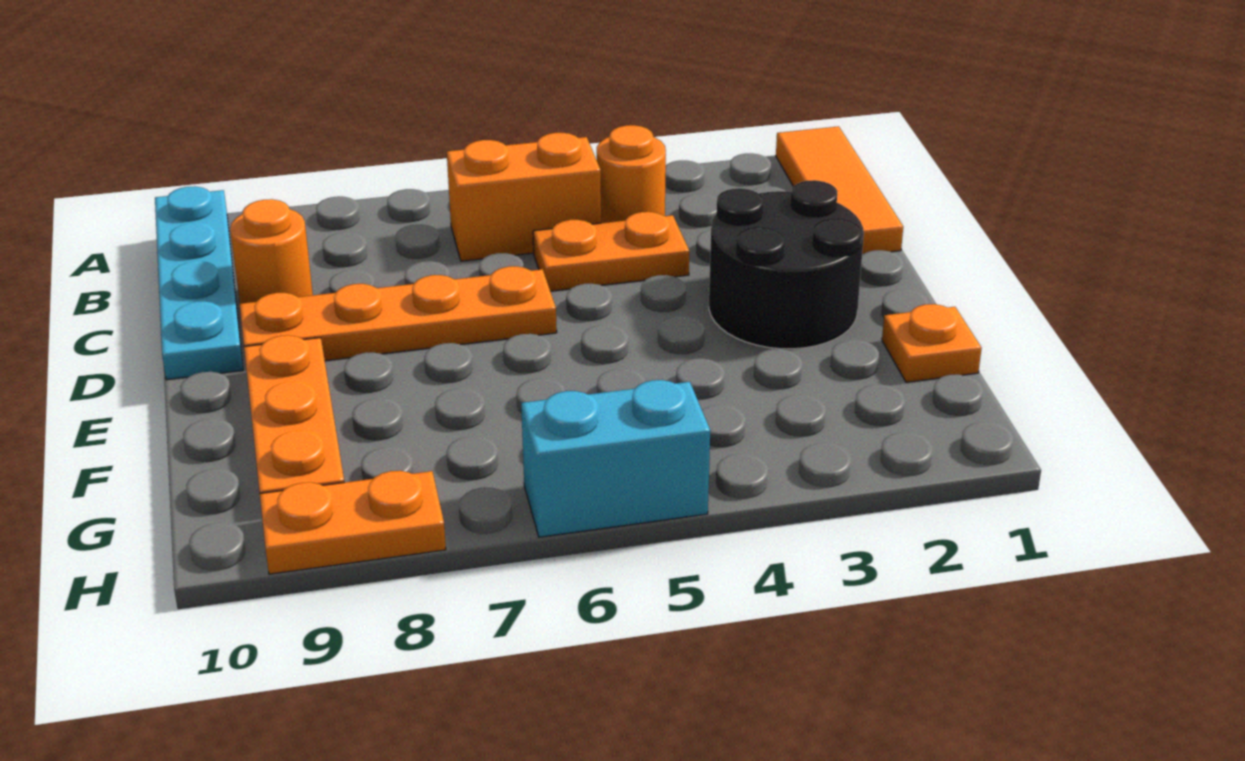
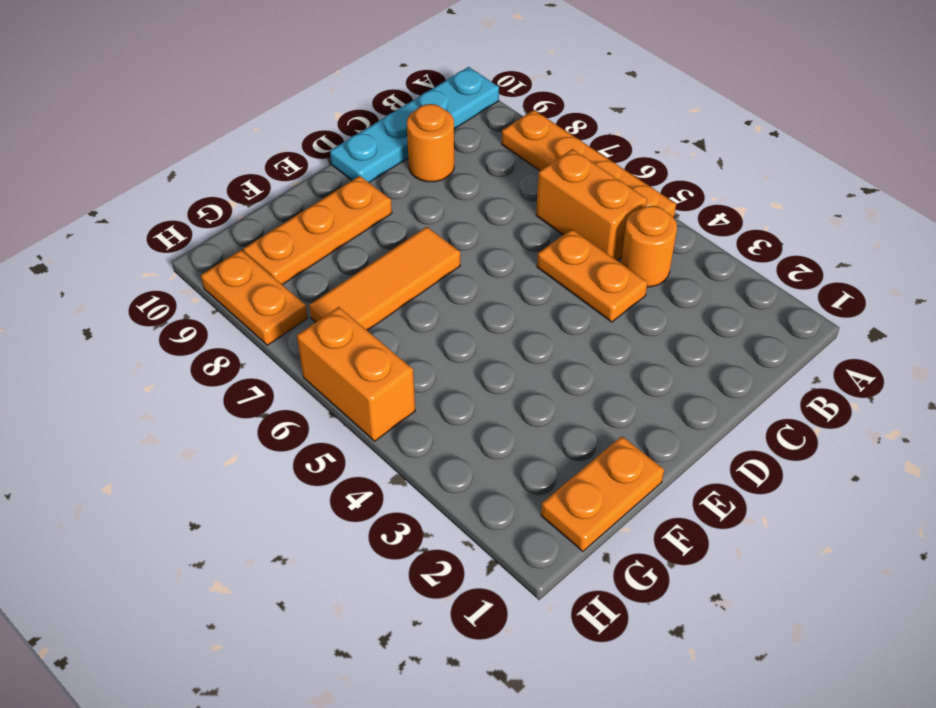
orange 1x3 tile [776,126,903,254] -> orange 1x3 tile moved to [309,227,460,331]
black 2x2 round brick [709,180,864,349] -> none
orange 1x4 plate [240,266,557,361] -> orange 1x4 plate moved to [502,110,676,217]
orange 1x1 plate [882,304,982,382] -> orange 1x2 plate [541,436,664,551]
cyan 1x2 brick [521,380,710,537] -> orange 1x2 brick [297,307,415,441]

